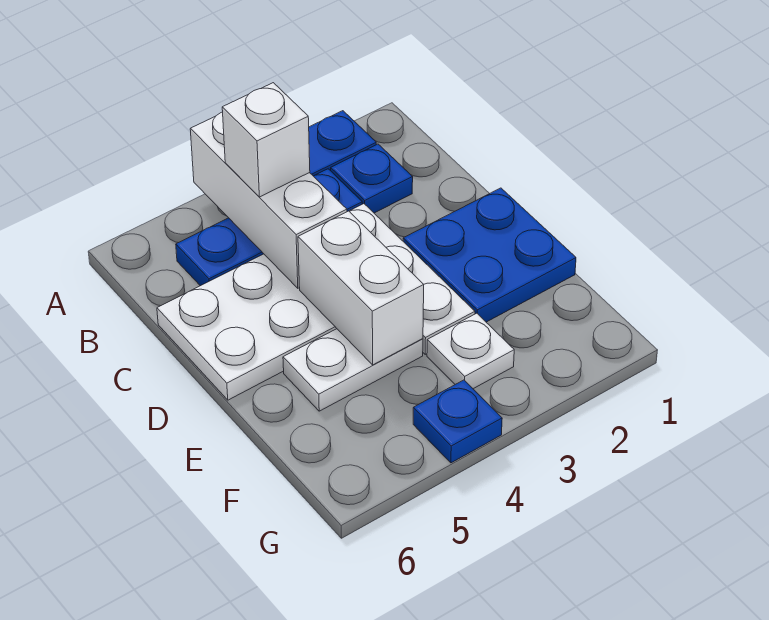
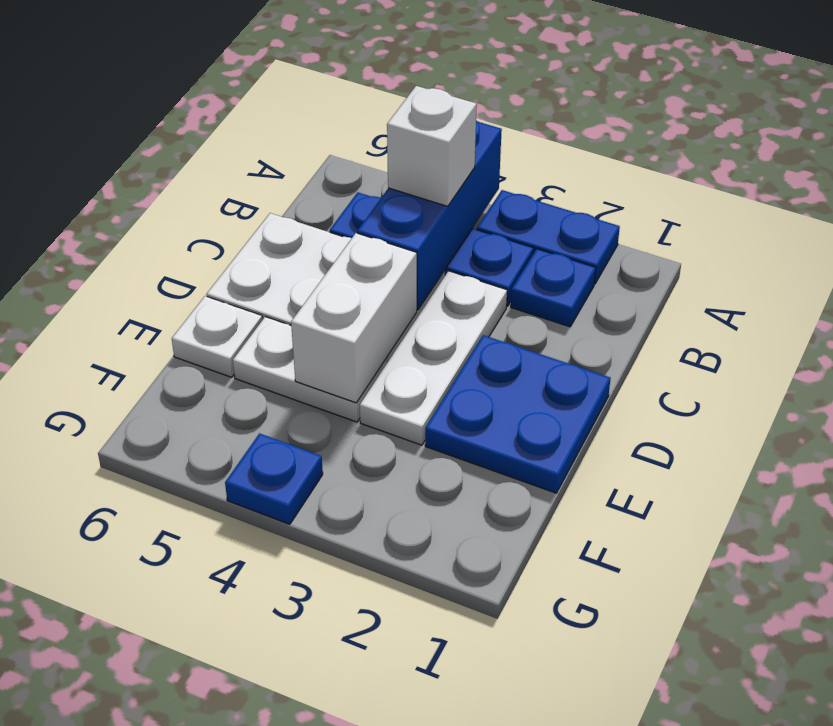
white 1x3 brick [190,112,347,288] -> blue 1x3 brick [357,121,502,310]
white 1x1 plate [427,313,514,389] -> white 1x1 plate moved to [172,296,262,377]

